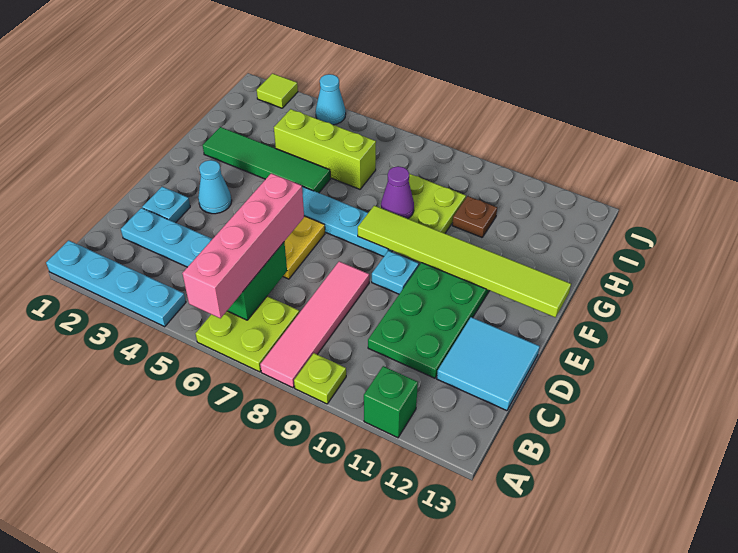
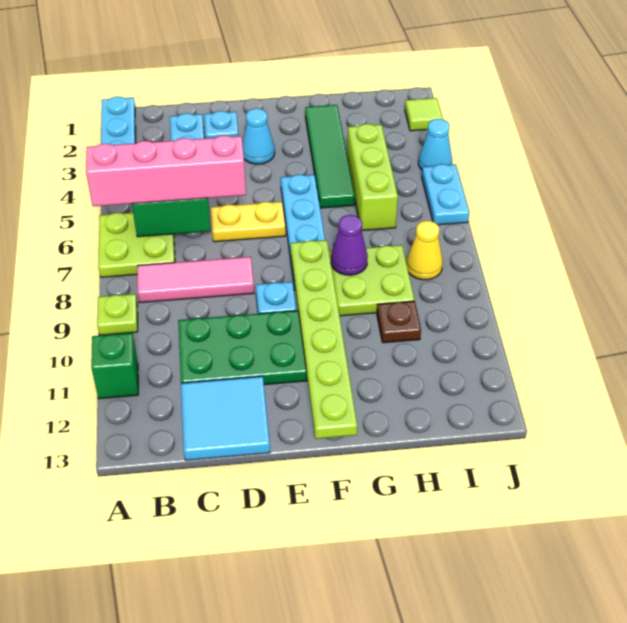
pink 1x4 tile [260,261,369,388] -> pink 1x3 tile [137,257,254,303]
lime 1x6 tile [358,206,571,317] -> lime 1x6 plate [291,240,357,439]
none -> yellow 1x1 cone [406,221,443,280]
none -> cyan 1x2 plate [422,164,469,225]

